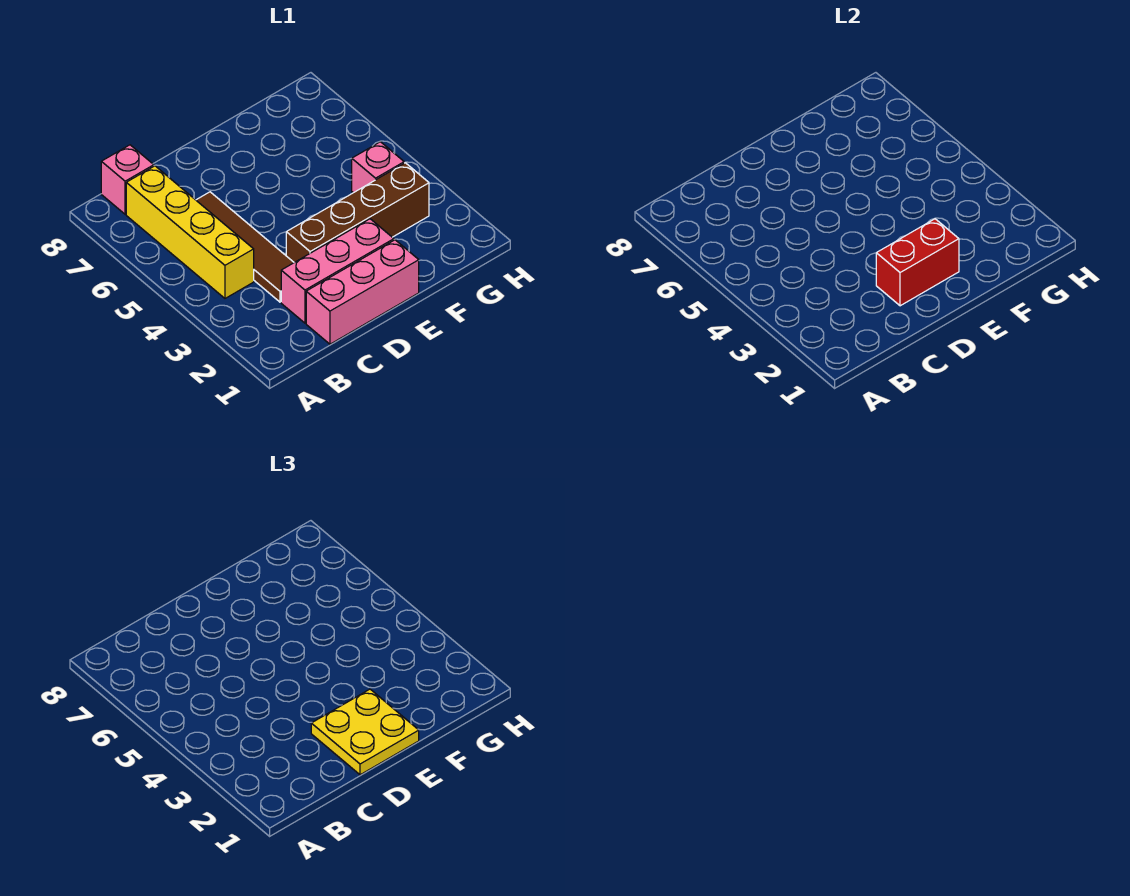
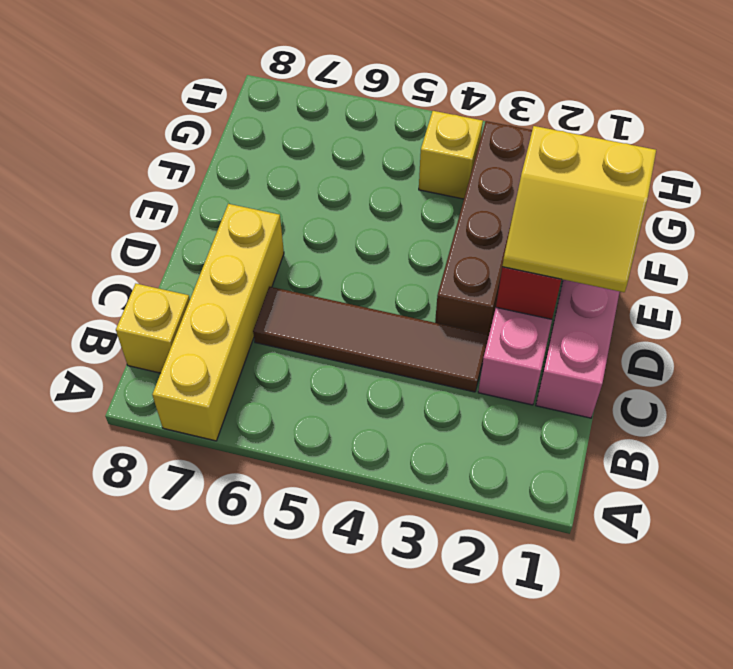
yellow 1x4 brick [126,166,254,298] -> yellow 1x4 brick turned to [152,204,284,441]
pink 1x1 brick [101,145,154,214] -> yellow 1x1 brick [116,284,190,373]
yellow 2x2 plate [311,689,419,775] -> yellow 2x2 slope [502,126,656,292]
pink 1x1 brick [352,142,404,193] -> yellow 1x1 brick [419,111,483,199]

